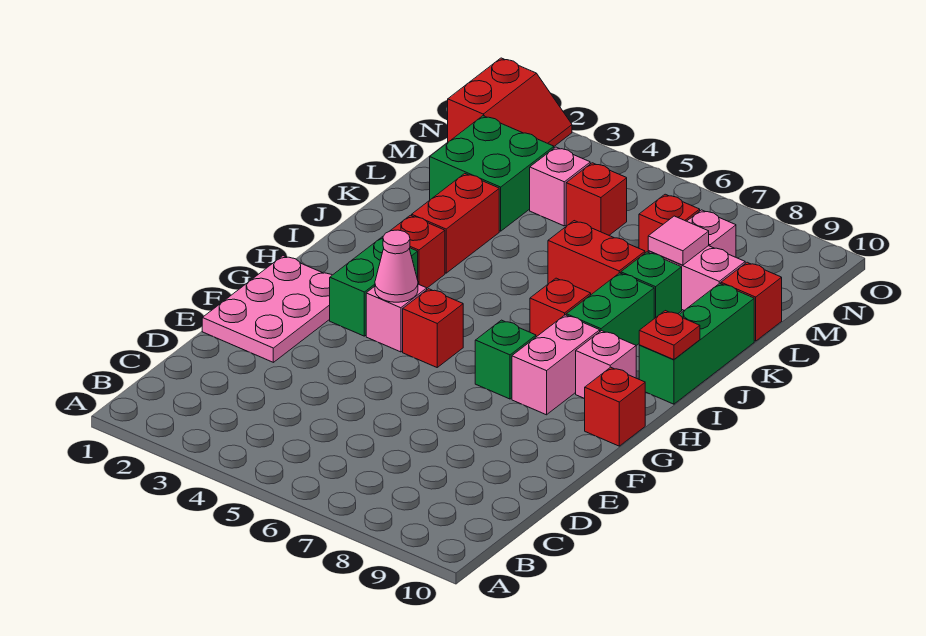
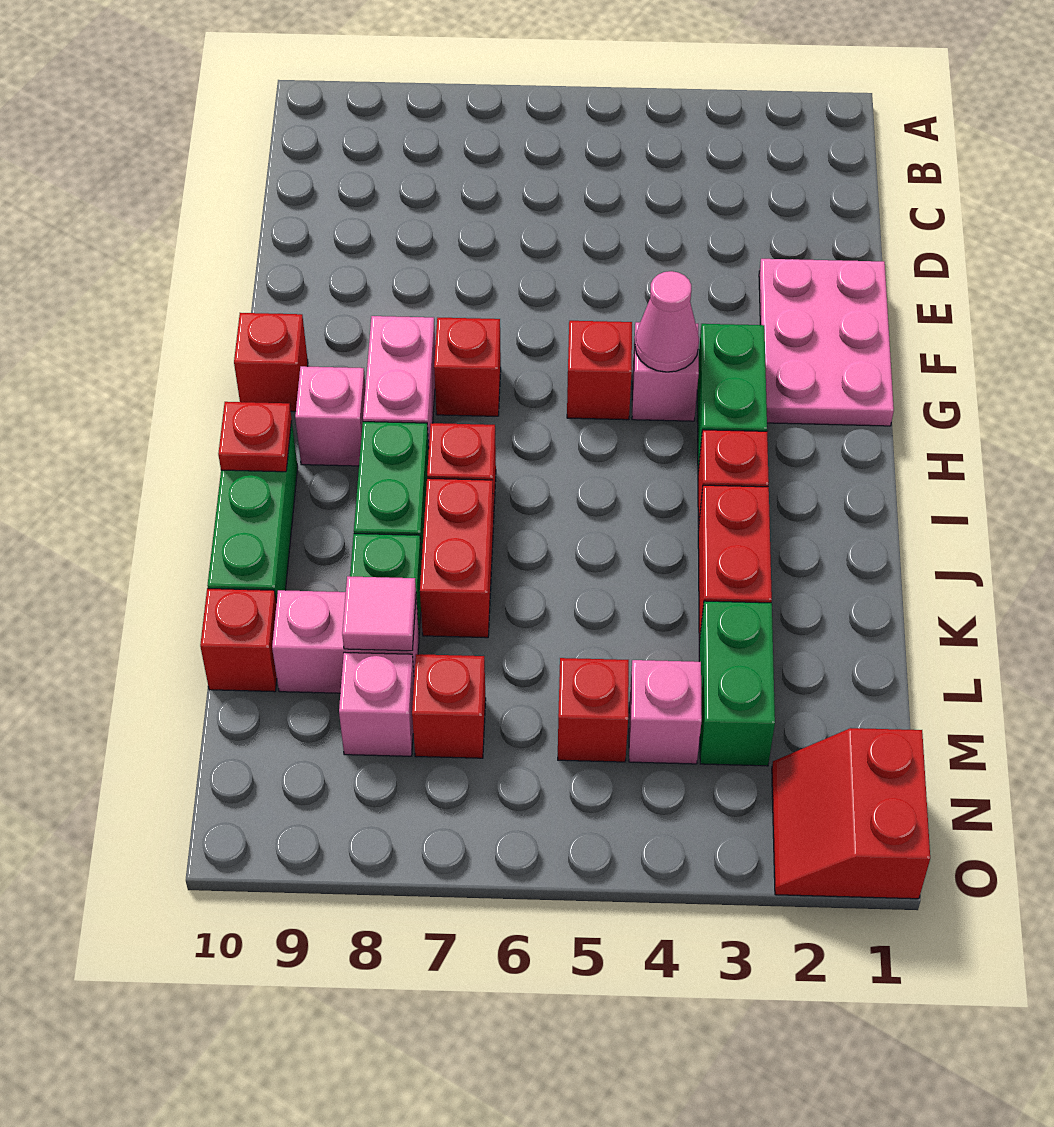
green 1x1 brick [475,320,536,399] -> red 1x1 brick [434,318,501,416]
red 1x2 brick [548,221,645,294] -> red 1x2 brick turned to [420,478,493,638]
green 2x2 brick [430,116,554,231] -> green 1x2 brick [699,601,775,766]

